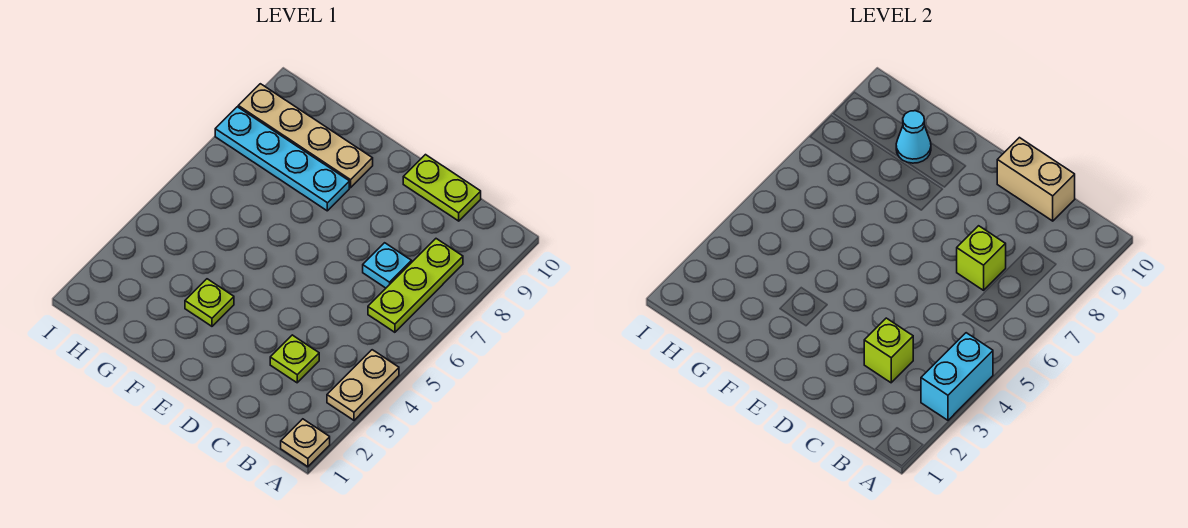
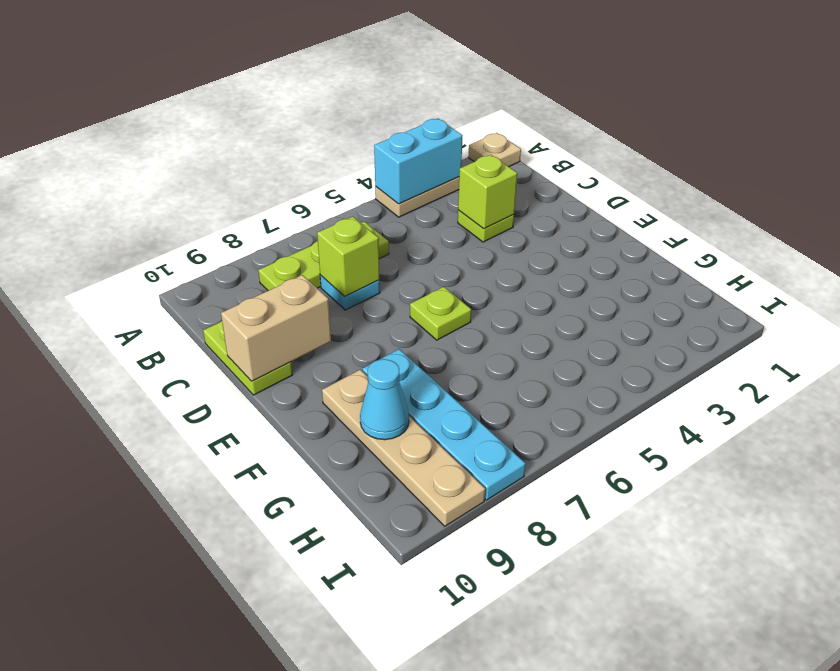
tan 1x2 brick [997,138,1075,221] -> tan 1x2 brick turned to [221,275,331,381]
lime 1x1 plate [185,279,234,326] -> lime 1x1 plate moved to [410,287,471,340]

